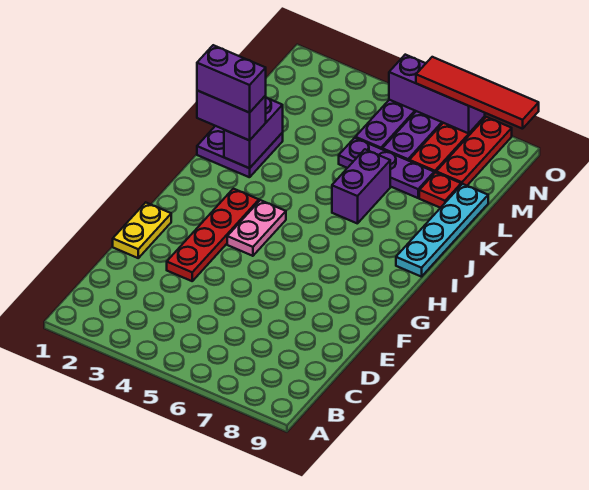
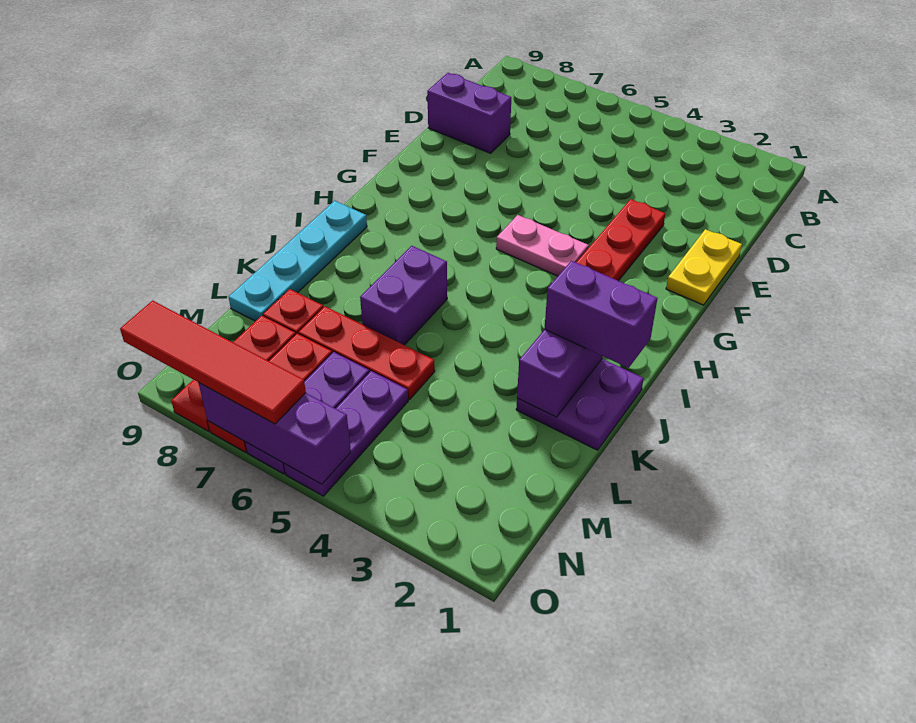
pink 1x2 plate [227,200,286,256] -> pink 1x2 plate turned to [496,215,589,276]
purple 1x2 brick [197,45,266,113] -> purple 1x2 brick moved to [427,73,511,153]
purple 1x3 plate [339,138,434,198] -> red 1x3 plate [298,306,435,400]

